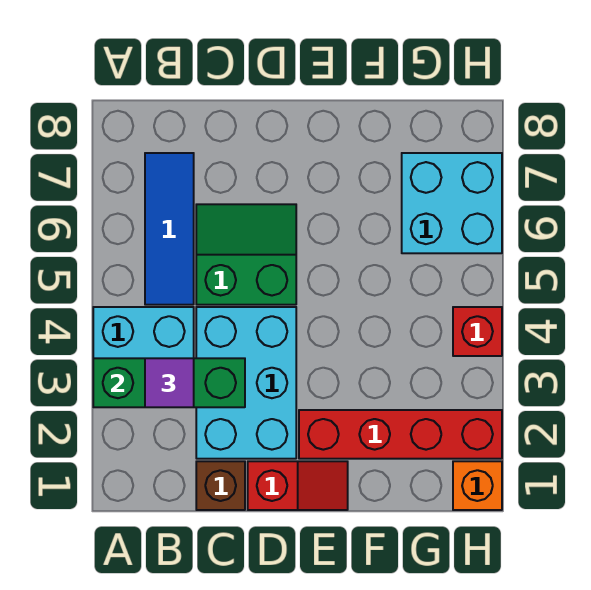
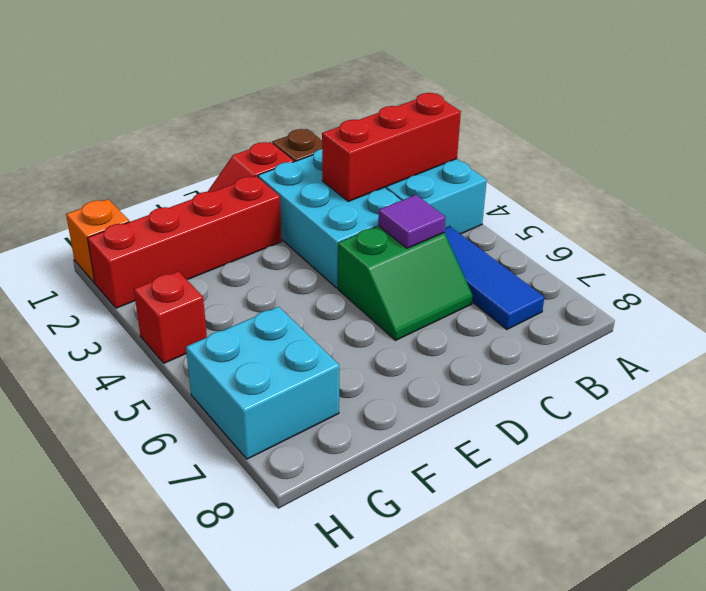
green 1x3 brick [93,358,245,407] -> red 1x3 brick [322,93,461,201]
purple 1x1 tile [145,358,194,407] -> purple 1x1 tile moved to [378,195,446,248]

